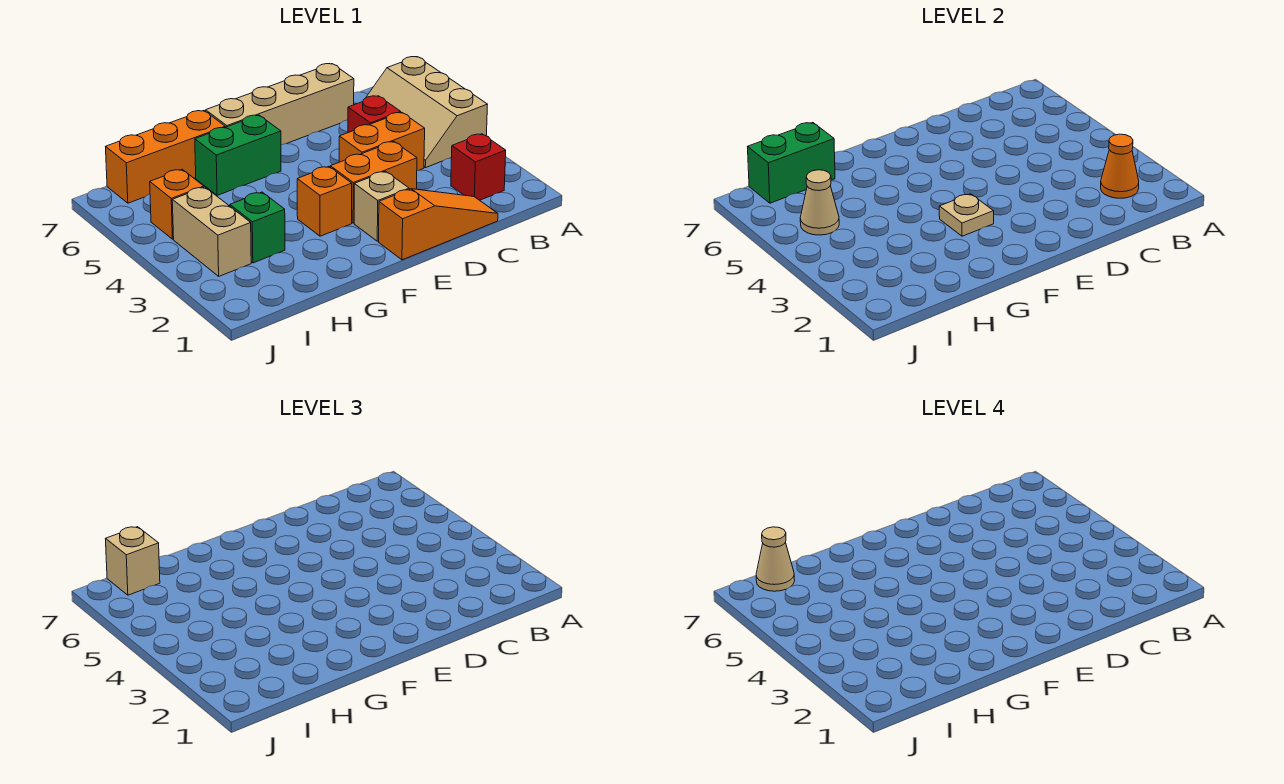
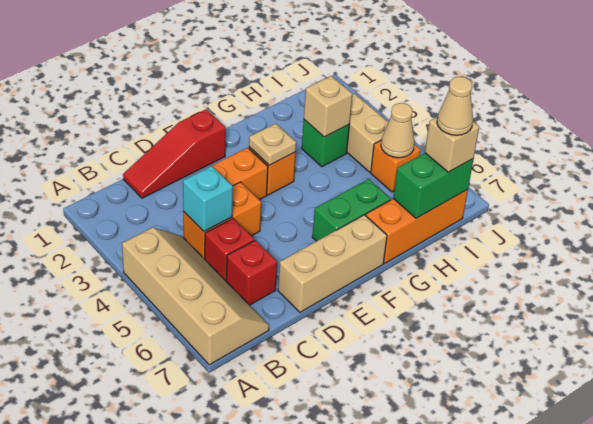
tan 2x3 slope [366,57,488,168] -> tan 2x4 slope [122,228,269,365]
red 1x1 brick [451,134,506,200] -> red 1x1 brick moved to [226,240,277,305]
orange 1x1 cone [1101,134,1139,198] -> none
orange 1x3 slope [379,189,498,260] -> red 1x3 slope [123,109,226,198]
none -> cyan 1x1 brick [183,166,233,232]
tan 1x4 brick [206,64,354,145] -> tan 1x3 brick [278,215,387,312]
tan 1x1 brick [354,171,409,241] -> tan 1x1 brick moved to [304,76,352,137]

